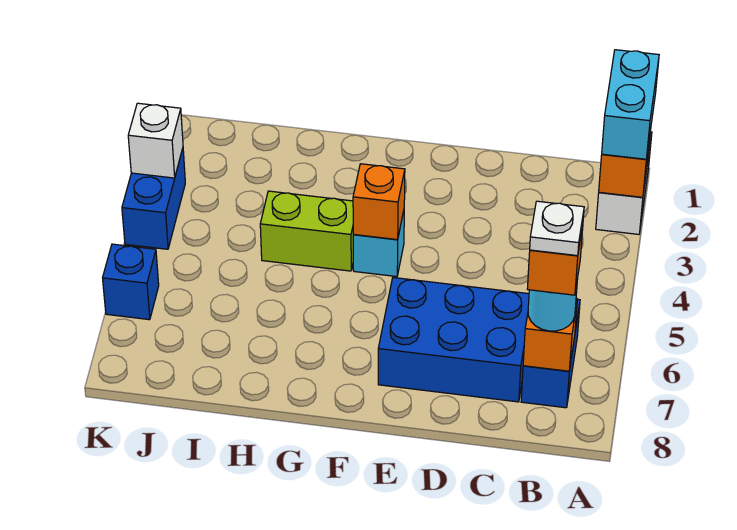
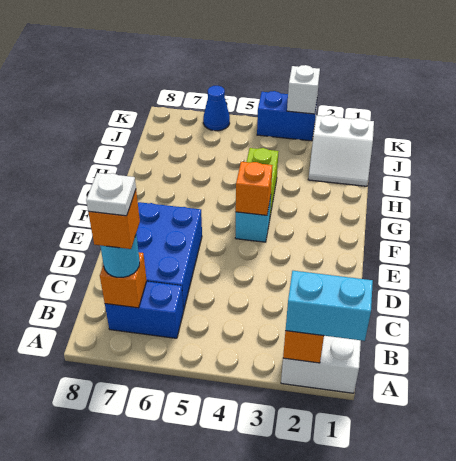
none -> white 2x2 slope [308,115,374,186]
blue 1x1 brick [103,244,159,320] -> blue 1x1 cone [203,86,230,131]

